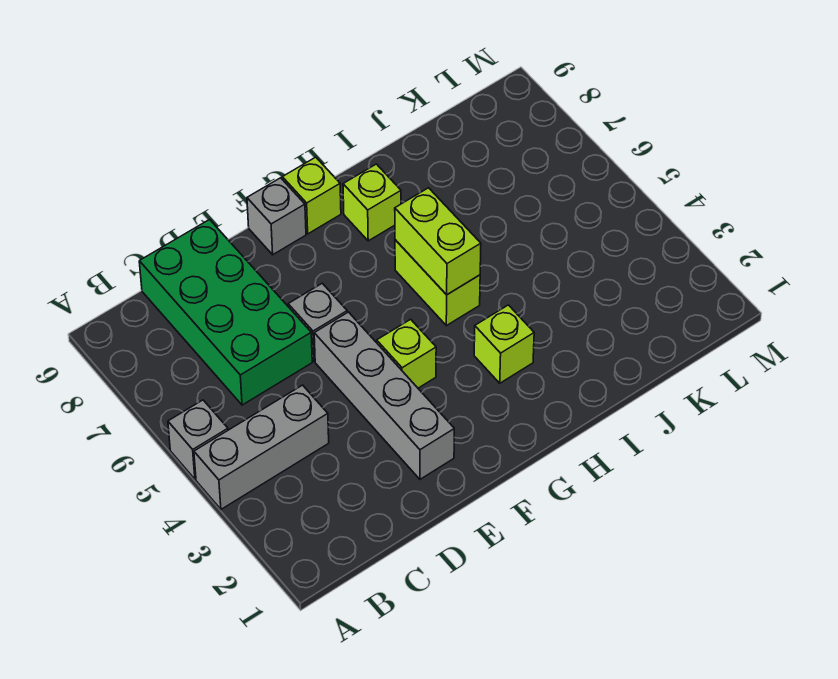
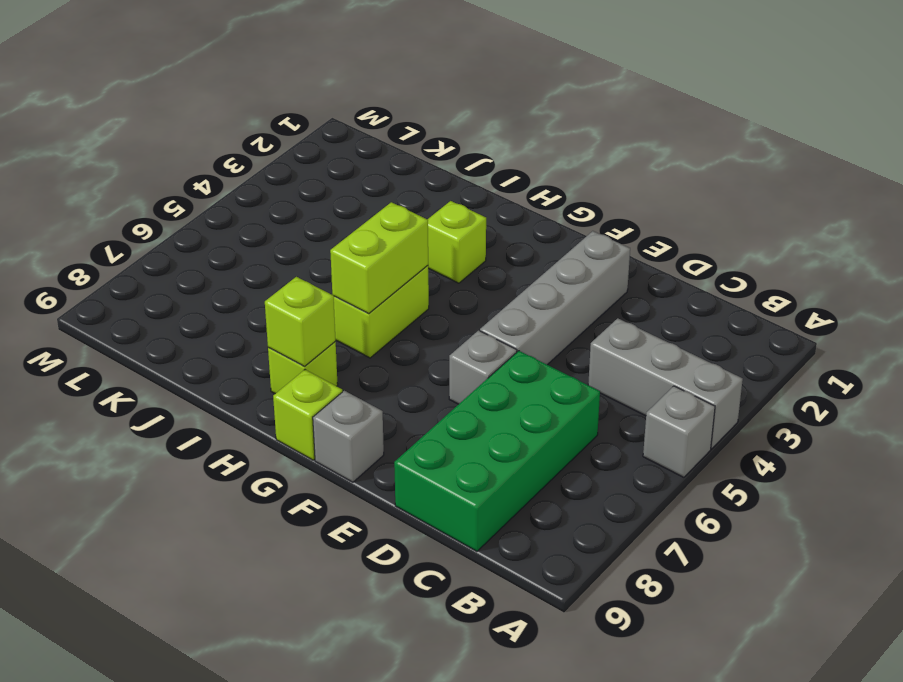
lime 1x1 brick [377,319,436,388] -> lime 1x1 brick moved to [265,277,336,366]

